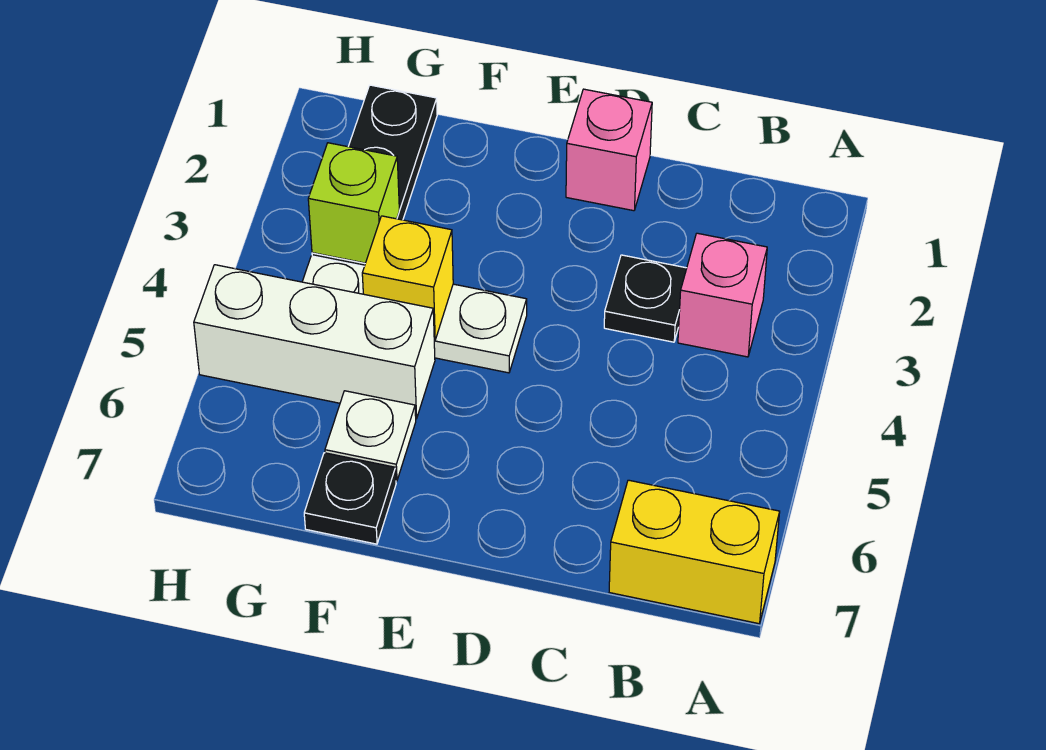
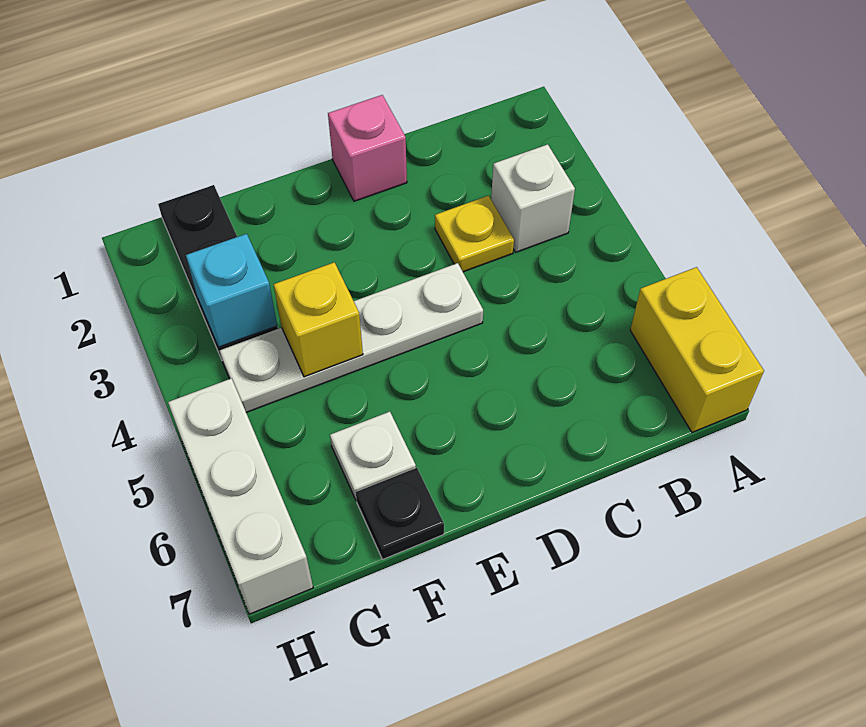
yellow 1x2 brick [609,480,780,624] -> yellow 1x2 brick turned to [630,267,764,432]
pink 1x1 brick [678,233,767,357] -> white 1x1 brick [491,144,575,252]
black 1x1 plate [604,255,687,342] -> yellow 1x1 plate [435,196,514,272]
white 1x3 plate [302,256,527,373] -> white 1x4 plate [220,263,483,412]
white 1x3 brick [194,265,435,419] -> white 1x3 brick turned to [168,378,313,614]
lime 1x1 brick [308,143,399,263] -> cyan 1x1 brick [186,234,277,347]

